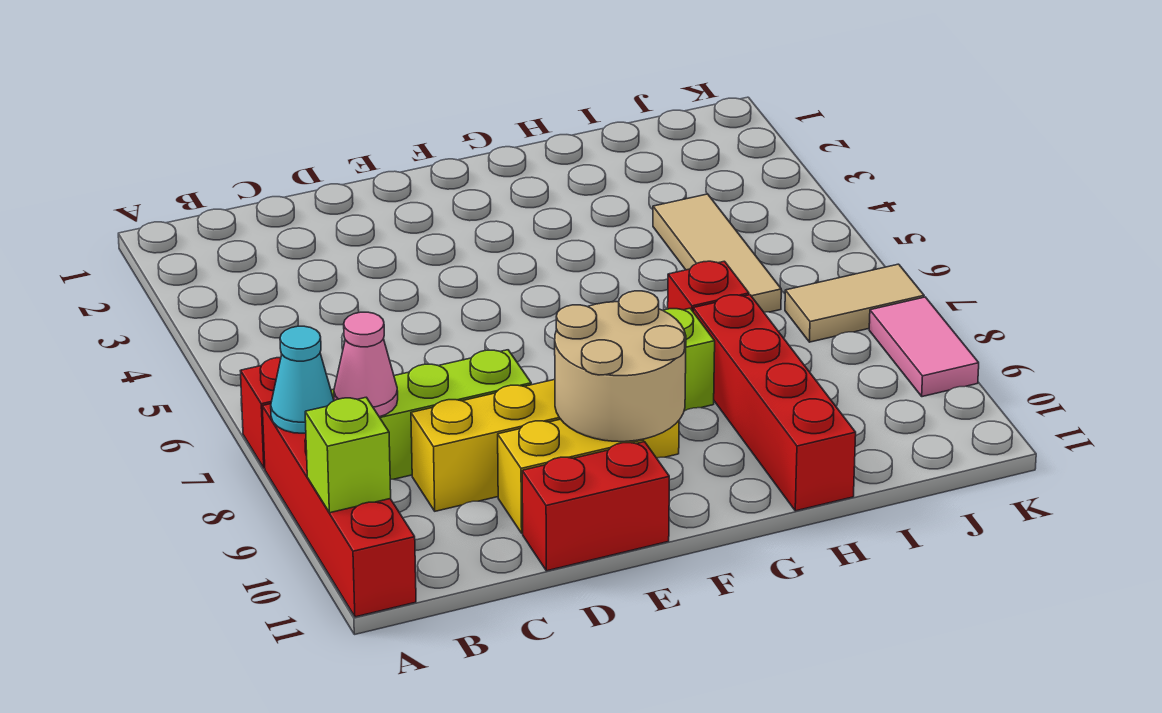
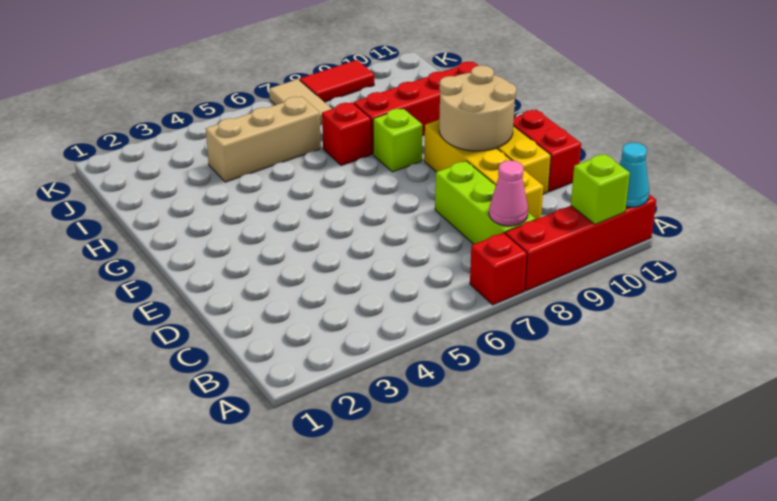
cyan 1x1 cone [271,326,334,433] -> cyan 1x1 cone moved to [619,143,649,207]
tan 1x3 tile [653,194,781,312] -> tan 1x3 brick [206,96,321,182]
pink 1x2 tile [869,297,979,397] -> red 1x2 tile [299,60,374,102]

